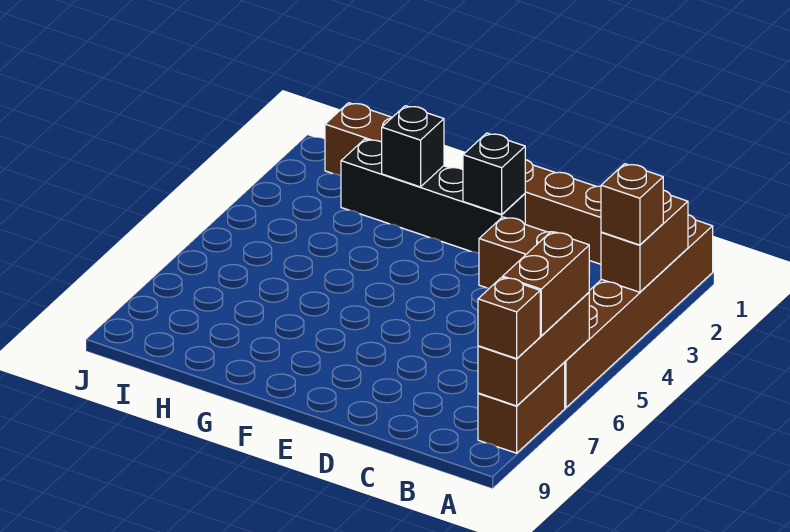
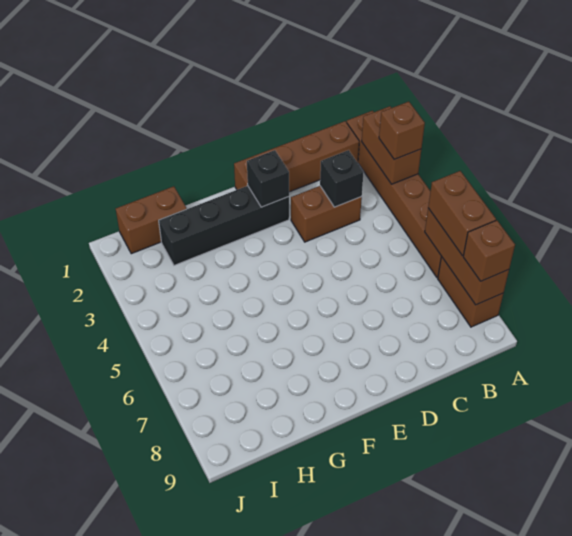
black 1x1 brick [382,106,444,187] -> black 1x1 brick moved to [320,150,364,207]

